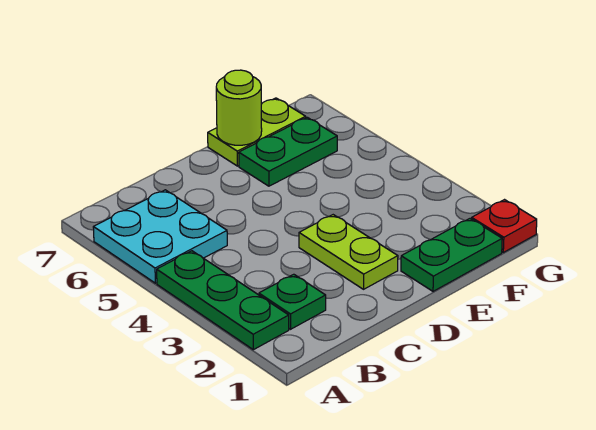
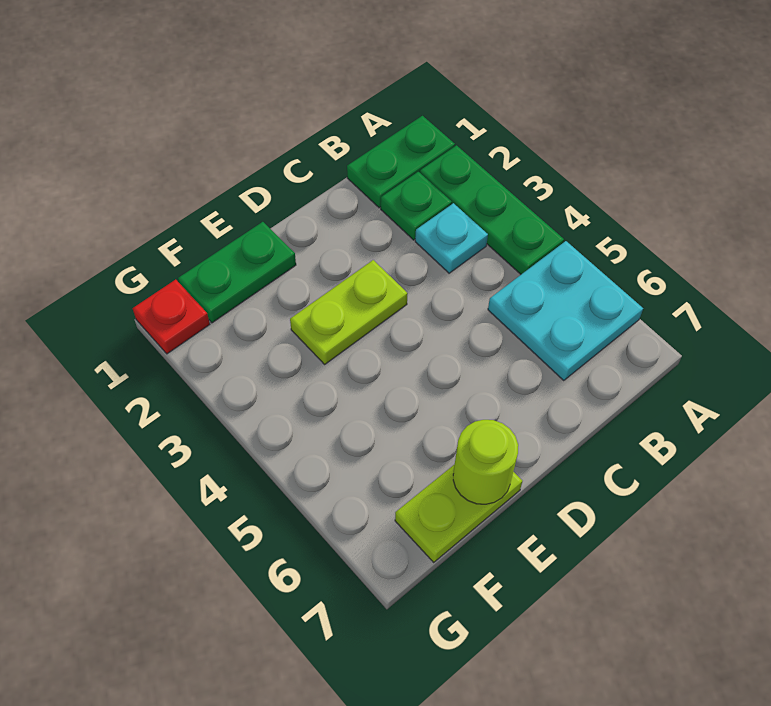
none -> cyan 1x1 plate [415,203,488,273]
lime 1x2 plate [299,215,398,289] -> lime 1x2 plate turned to [290,260,408,364]
green 1x2 plate [239,117,337,186] -> green 1x2 plate moved to [347,116,455,208]

